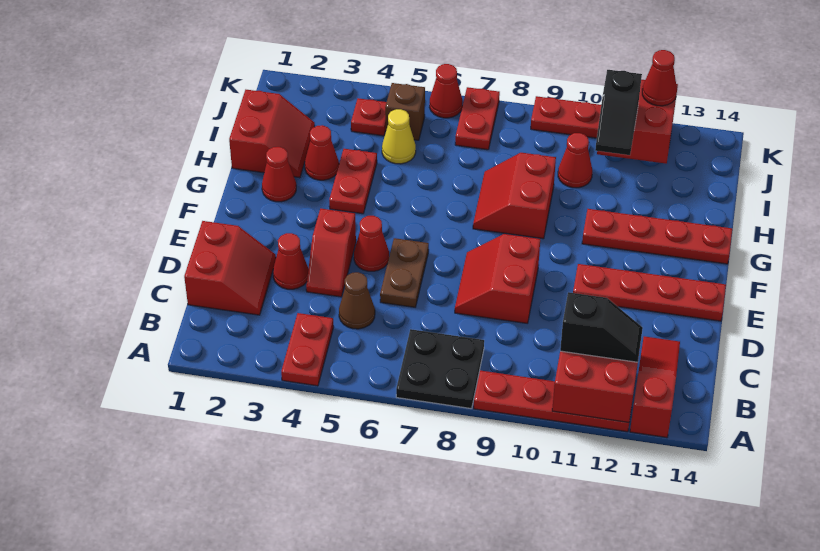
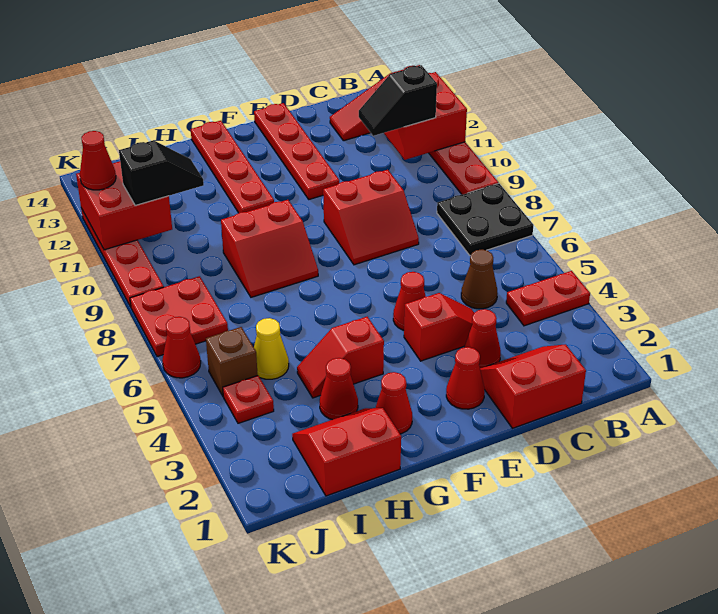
black 1x2 slope [560,292,643,362] -> black 1x2 slope turned to [359,65,437,136]
brown 1x2 plate [380,238,429,307] -> none
red 1x2 plate [329,149,377,214] -> red 1x2 slope [297,317,384,398]
red 1x1 cone [558,133,592,188] -> red 1x1 cone moved to [446,347,485,409]
red 1x2 plate [455,87,500,150] -> red 2x2 plate [130,276,228,357]

